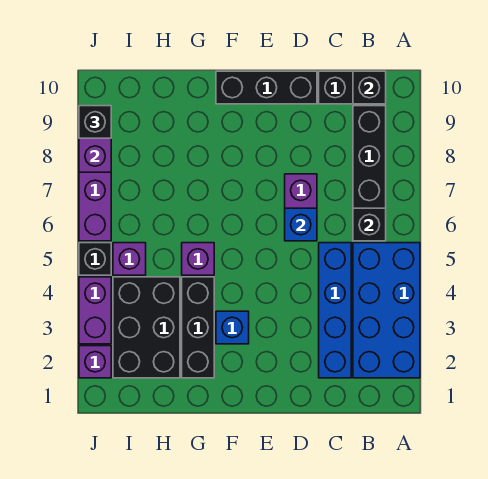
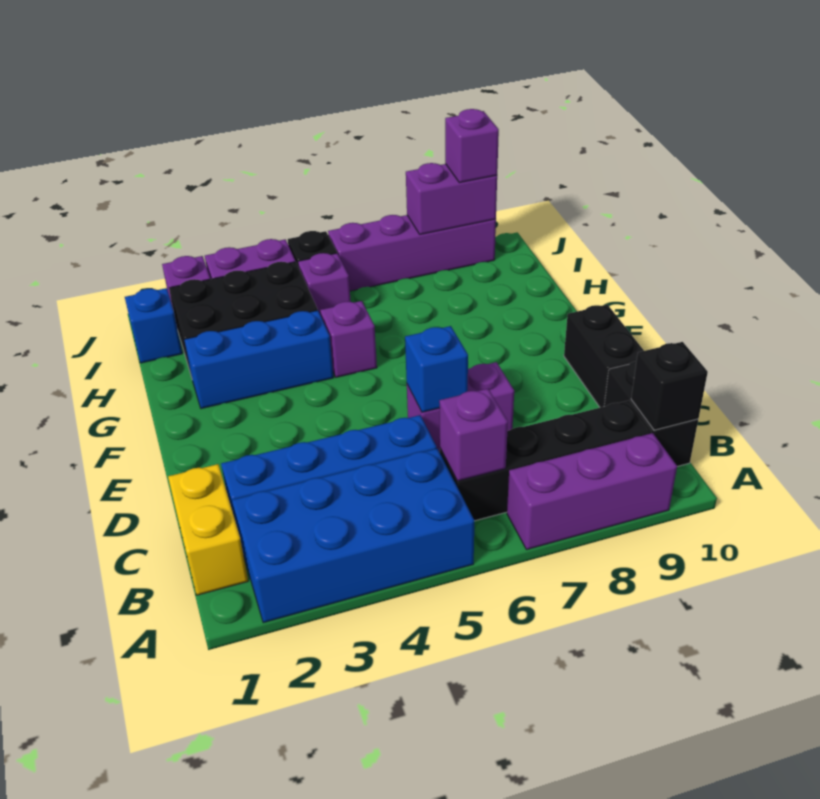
none -> purple 1x3 brick [507,433,677,550]
none -> yellow 1x2 brick [168,464,248,595]
black 1x1 brick [353,208,386,241] -> purple 1x1 brick [439,389,508,481]
black 1x3 brick [216,71,317,104] -> black 1x2 brick [564,305,644,408]
blue 1x1 brick [216,311,249,344] -> blue 1x1 brick moved to [125,288,182,363]
black 1x3 brick [182,277,214,378] -> blue 1x3 brick [184,310,333,409]
black 1x1 brick [79,106,111,138] -> purple 1x1 brick [445,109,499,183]

